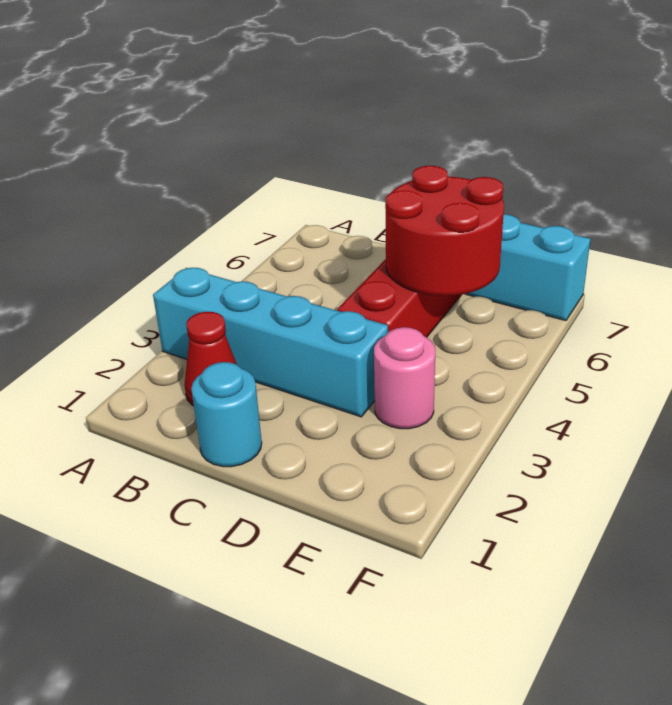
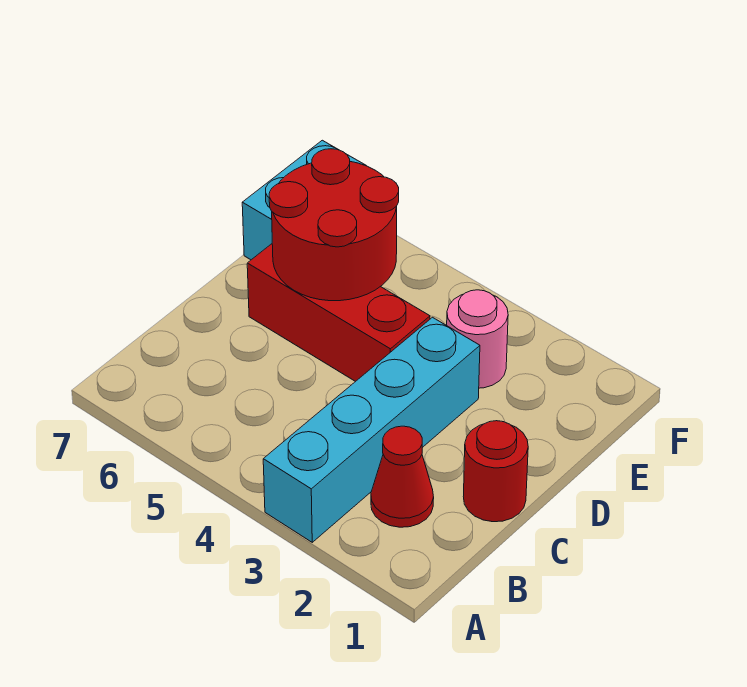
cyan 1x1 round brick [191,362,262,467] -> red 1x1 round brick [463,421,528,522]

